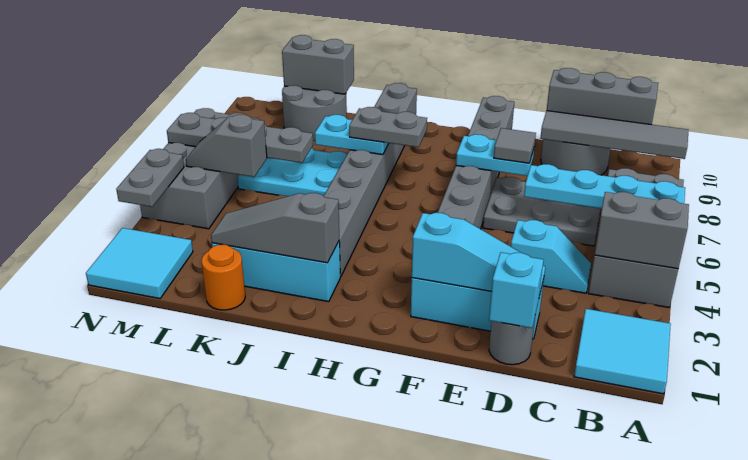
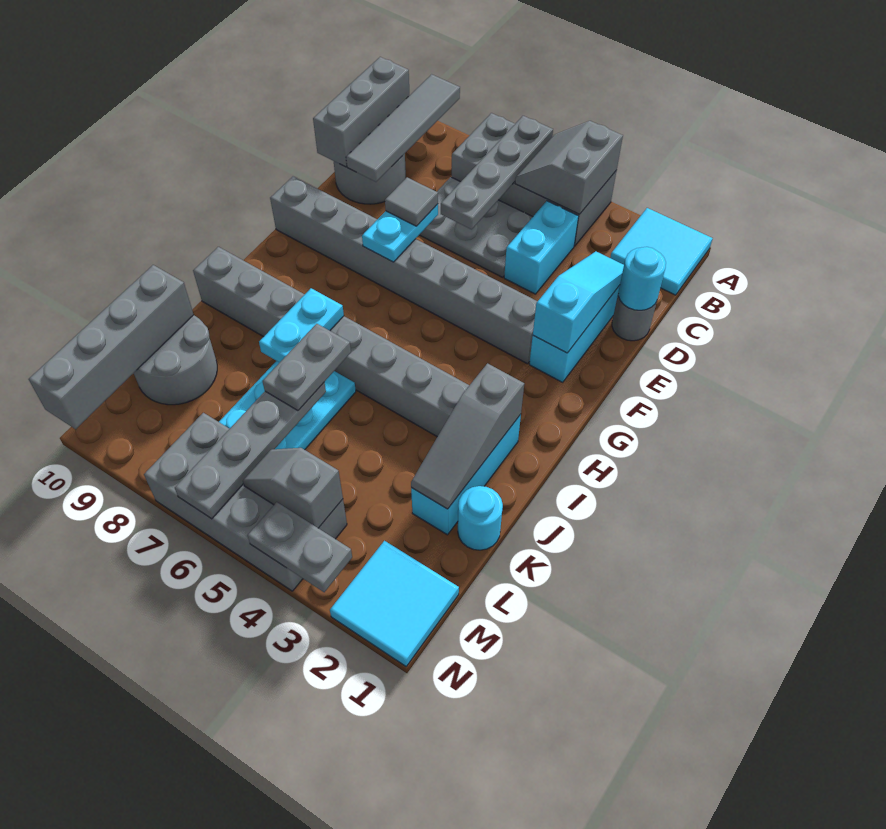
cyan 1x4 plate [524,164,685,209] -> grey 1x4 plate [441,116,553,229]
cyan 1x2 slope [511,220,591,293] -> cyan 1x2 brick [504,201,579,294]
grey 2x3 plate [483,177,601,246] -> grey 2x3 plate turned to [420,177,532,277]
cyan 1x1 brick [489,252,543,328] -> cyan 1x1 round brick [618,247,666,310]
grey 1x2 plate [349,107,427,147] -> grey 1x2 plate moved to [262,324,351,411]
orange 1x1 round brick [202,245,245,310] -> cyan 1x1 round brick [458,486,503,550]
grey 1x2 brick [282,35,354,94] -> grey 1x4 brick [29,265,194,429]
grey 1x2 slope [186,115,267,177] -> grey 1x2 slope turned to [243,448,343,528]

